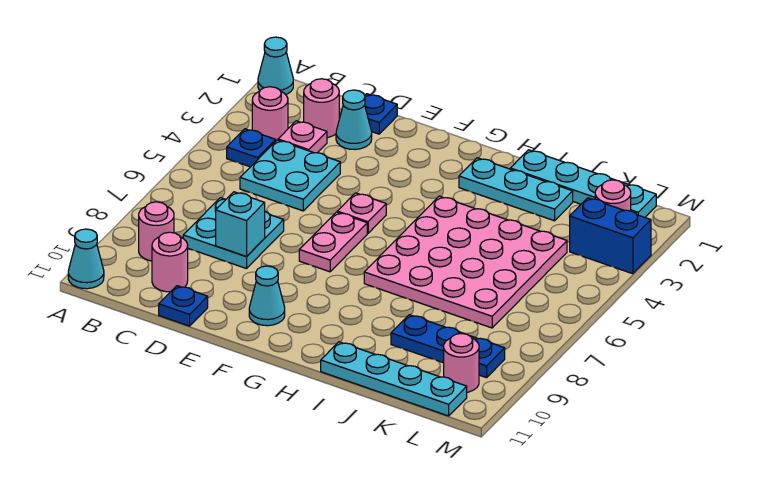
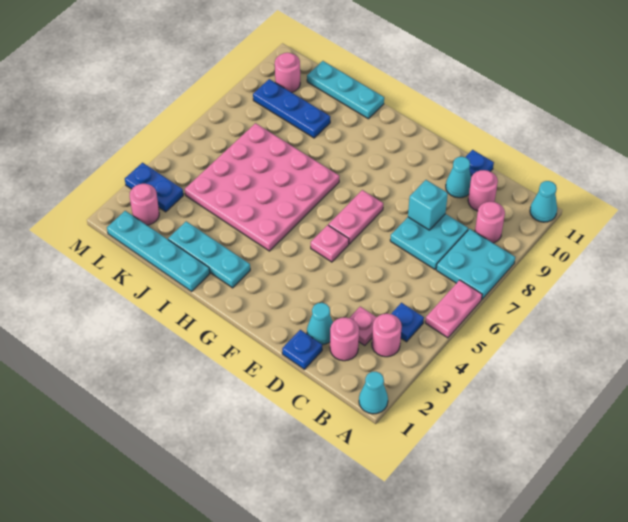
none -> pink 1x2 plate [425,280,482,338]
cyan 2x2 plate [240,140,340,211] -> cyan 2x2 plate moved to [436,229,515,299]
cyan 1x1 cone [249,266,285,326] -> cyan 1x1 cone moved to [446,157,471,198]
cyan 1x4 plate [321,342,467,416] -> cyan 1x3 plate [307,61,384,119]
blue 1x2 brick [570,198,651,274] -> blue 1x2 plate [125,163,183,212]

